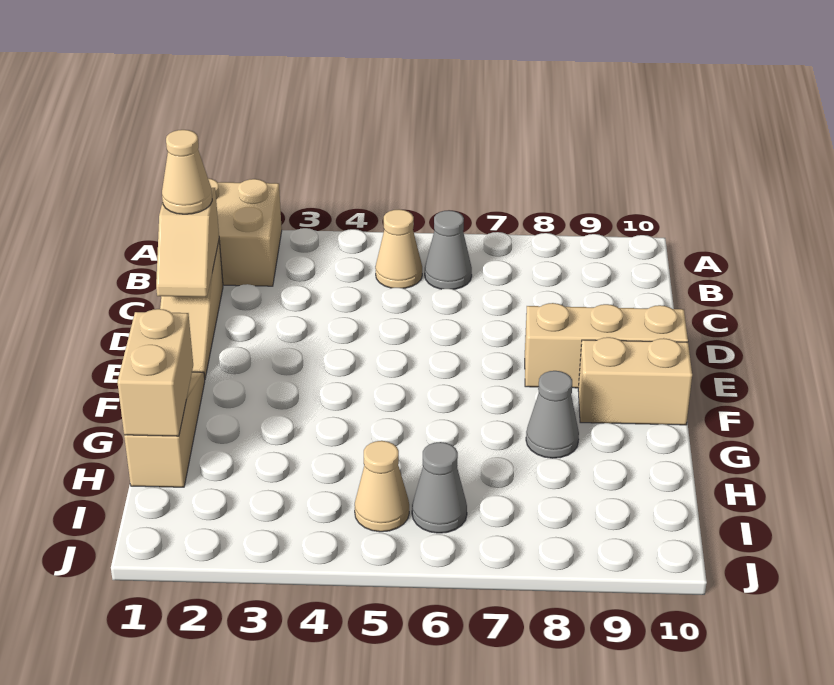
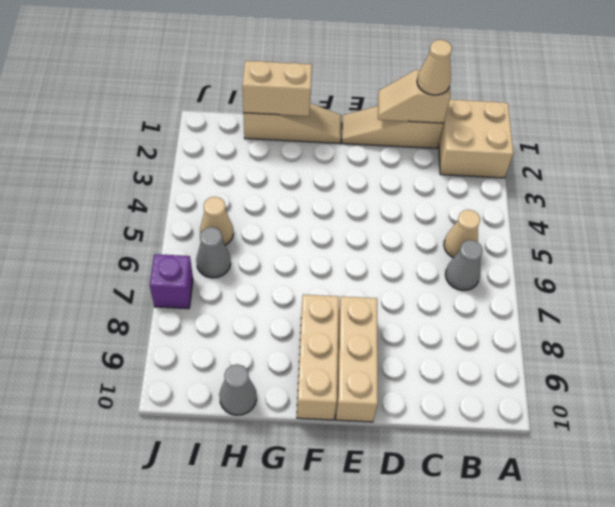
tan 1x2 brick [578,337,692,425] -> tan 1x3 brick [297,295,339,420]
grey 1x1 cone [526,371,579,458] -> grey 1x1 cone moved to [219,364,257,415]
none -> purple 1x1 brick [150,254,193,309]

